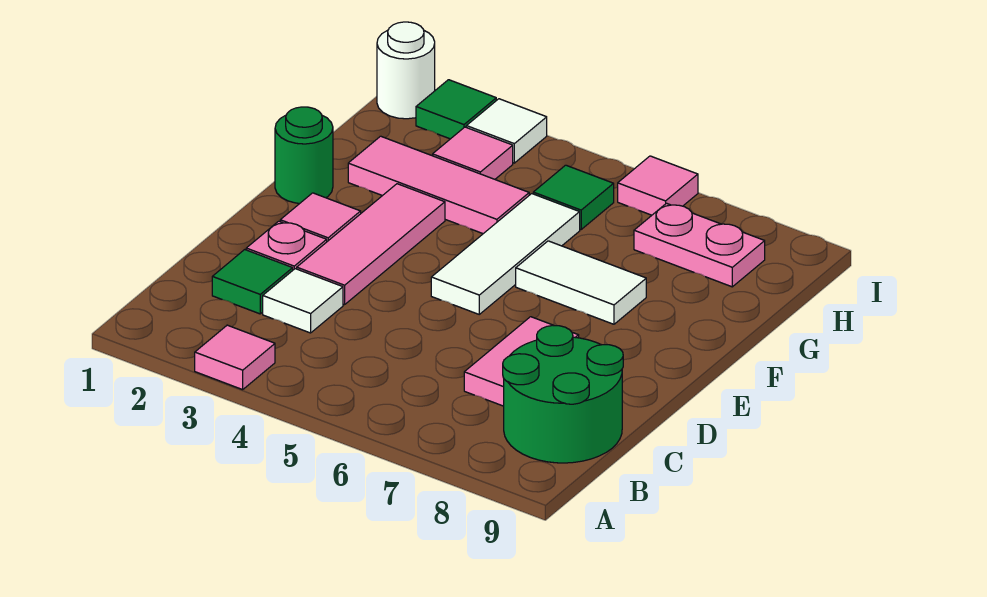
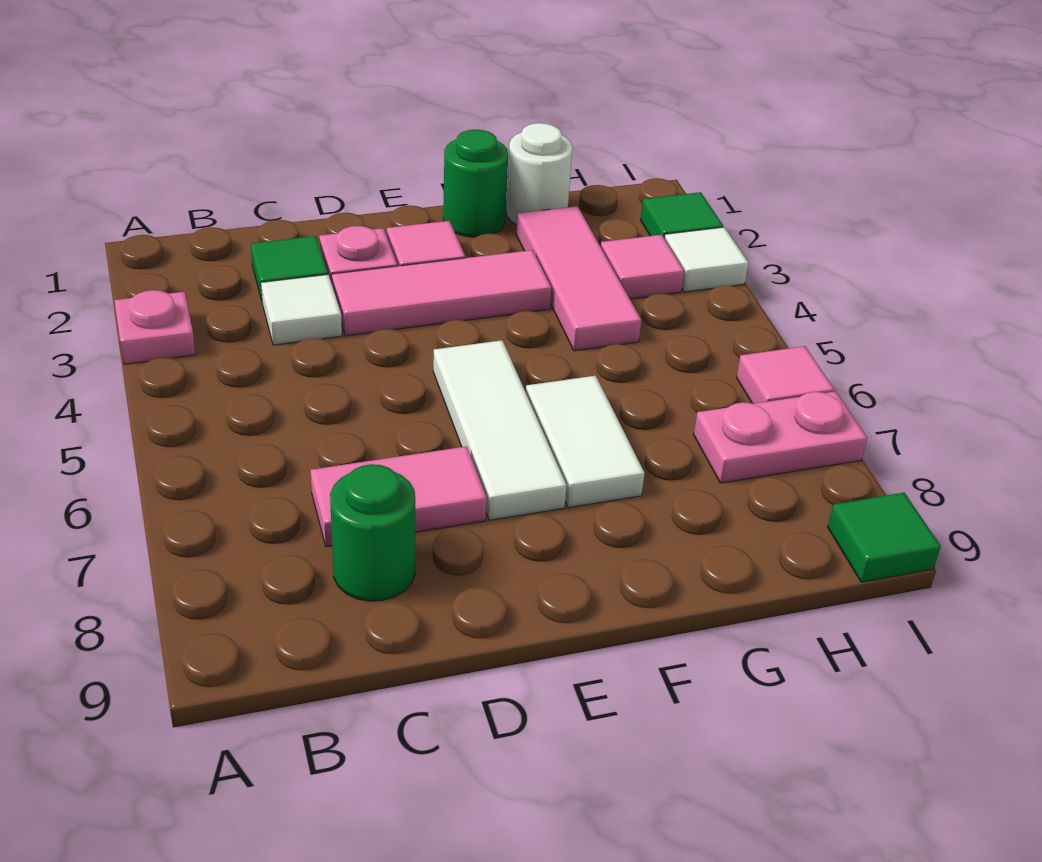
pink 1x1 tile [195,325,275,390] -> pink 1x1 plate [114,290,196,364]
green 2x2 round brick [503,325,623,463] -> green 1x1 round brick [330,464,415,601]
white 1x3 tile [431,194,580,314] -> white 1x3 tile turned to [433,340,567,520]
green 1x1 tile [533,165,614,229] -> green 1x1 tile moved to [828,493,941,582]
pink 1x2 plate [634,203,765,287] -> pink 1x2 plate turned to [694,391,867,483]
white 1x1 round brick [377,22,435,119] -> white 1x1 round brick moved to [506,123,573,225]

